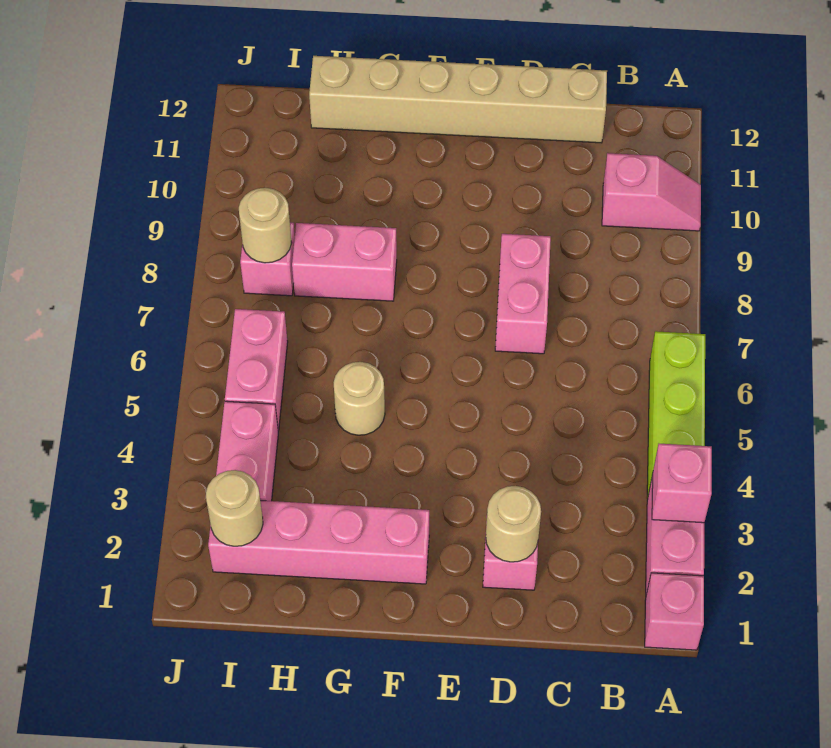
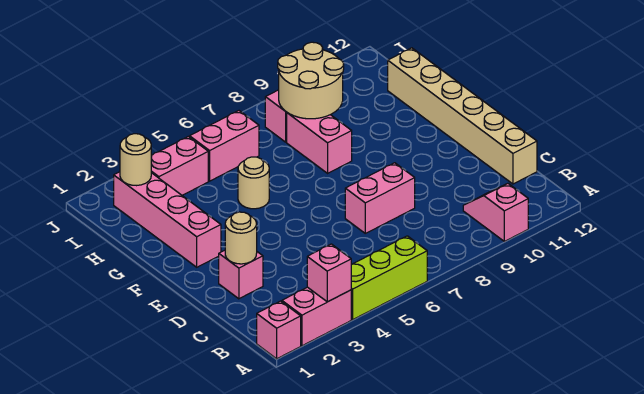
pink 1x2 slope [602,153,701,231] -> pink 1x2 slope turned to [463,183,528,241]
tan 1x1 round brick [239,188,292,263] -> tan 2x2 round brick [278,42,344,119]

